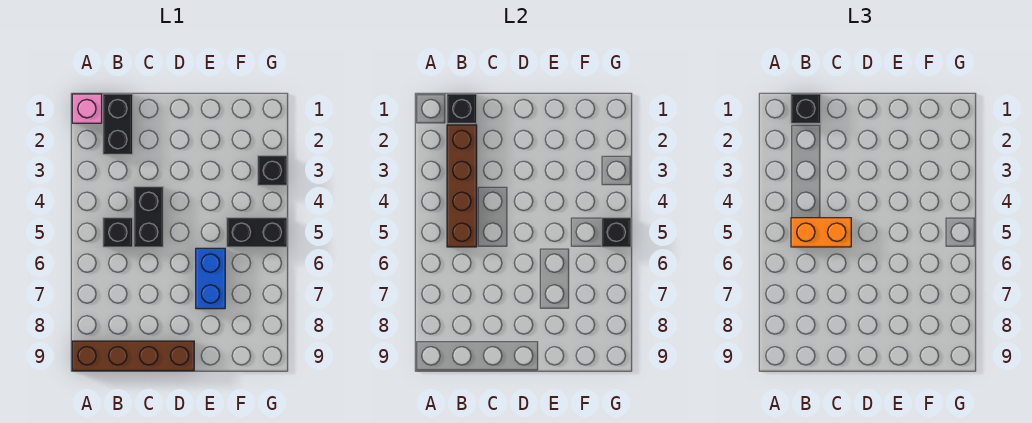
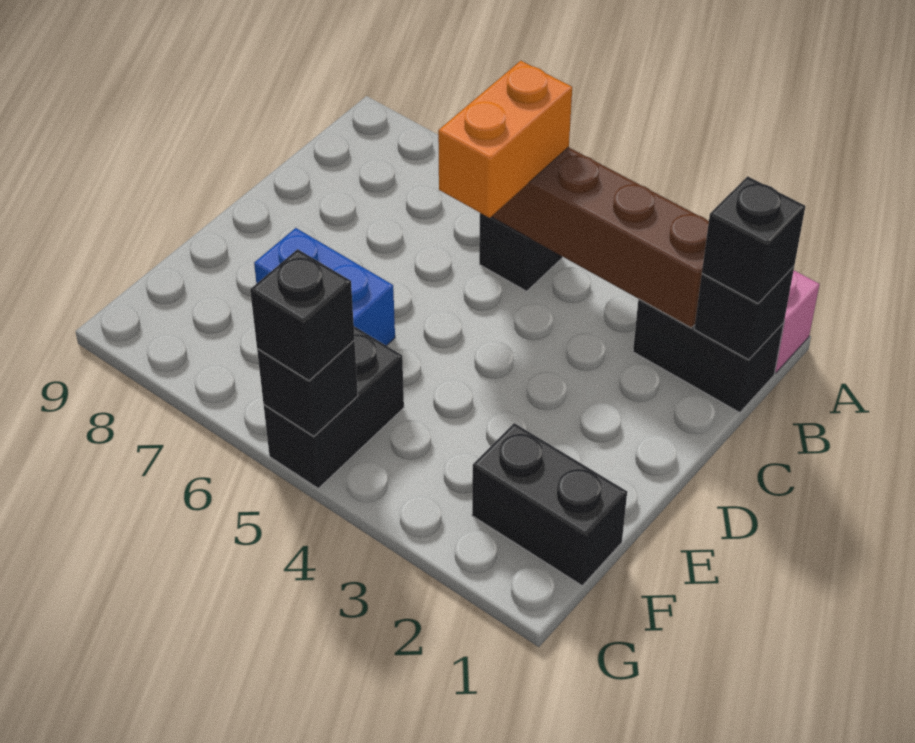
brown 1x4 brick [72,341,194,371] -> none
black 1x2 brick [134,187,163,247] -> black 1x2 brick moved to [472,423,627,585]
black 1x1 brick [258,156,287,185] -> black 1x1 brick moved to [250,249,354,381]

